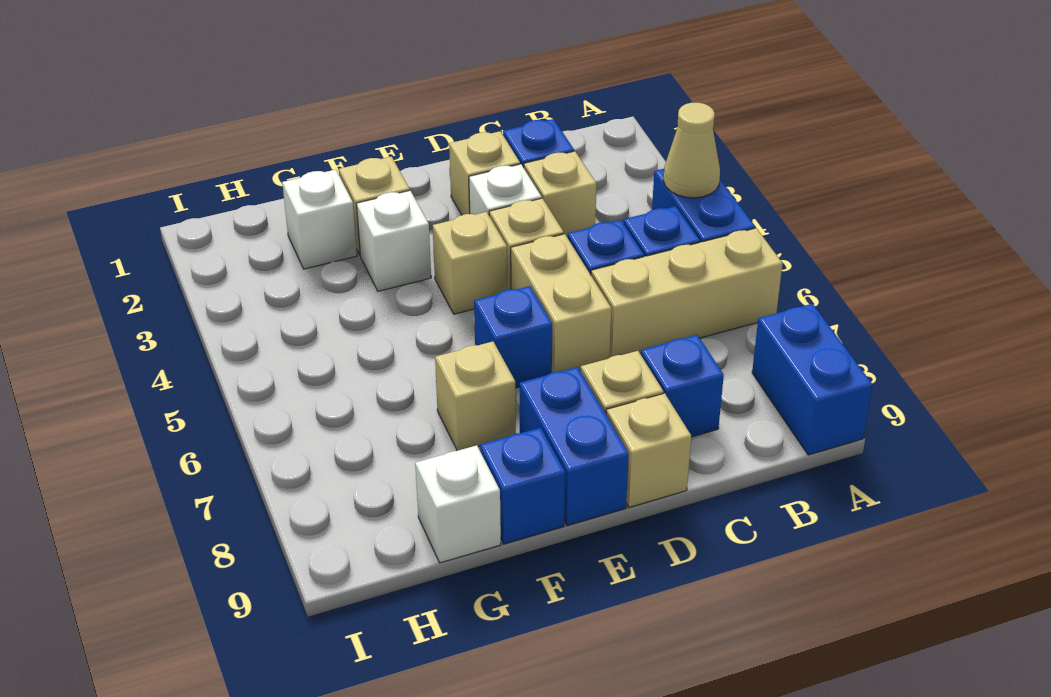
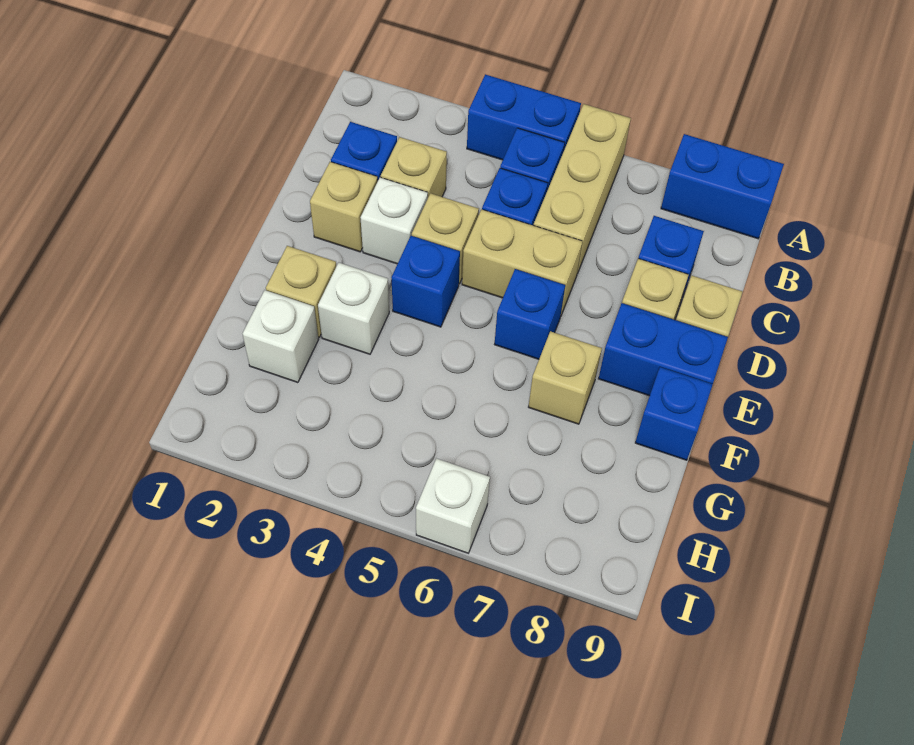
tan 1x1 cone [664,103,720,198] -> none
tan 1x1 brick [433,212,507,314] -> blue 1x1 brick [392,236,460,327]
white 1x1 brick [415,445,501,563] -> white 1x1 brick moved to [416,458,490,553]

